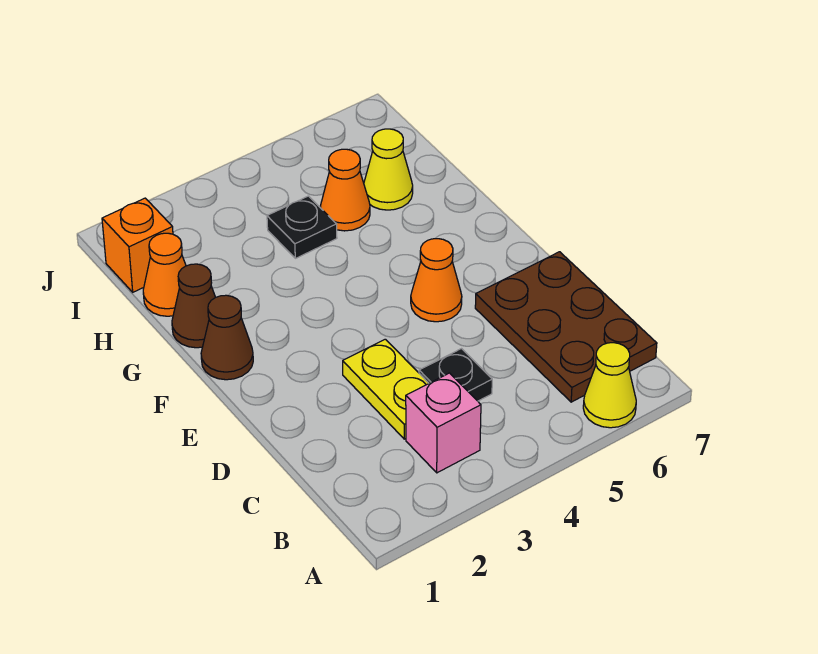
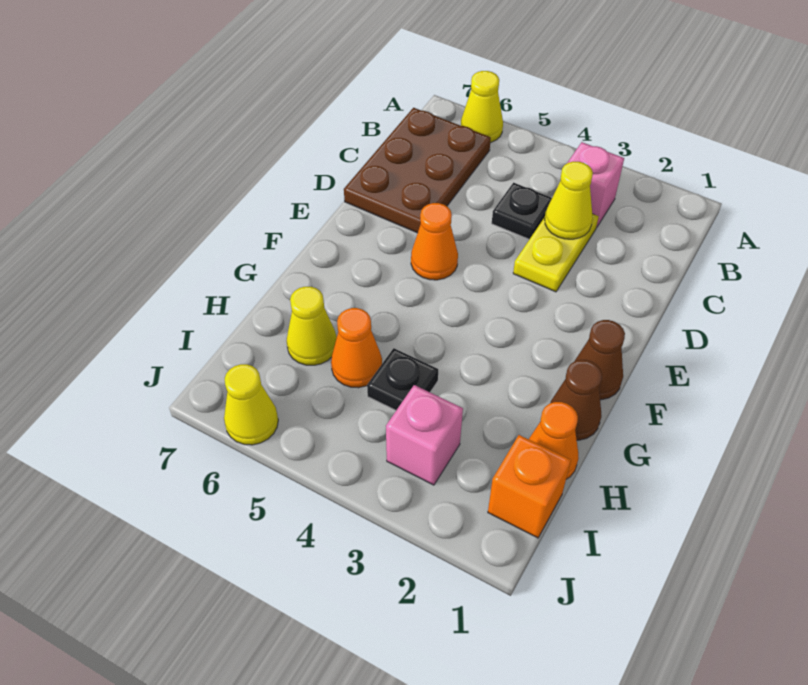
none -> yellow 1x1 cone [545,162,593,239]
none -> pink 1x1 brick [386,385,463,485]
none -> yellow 1x1 cone [224,364,278,445]

